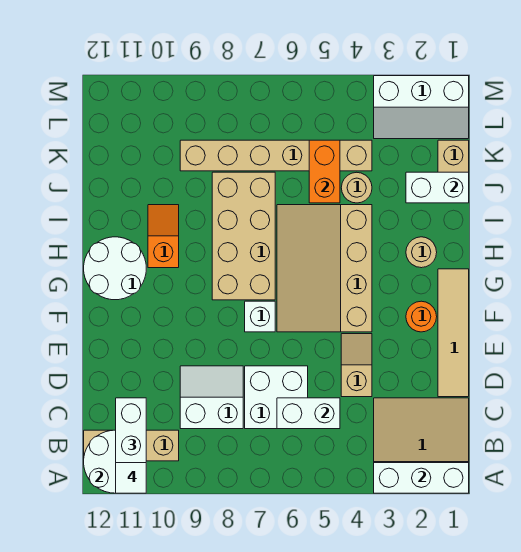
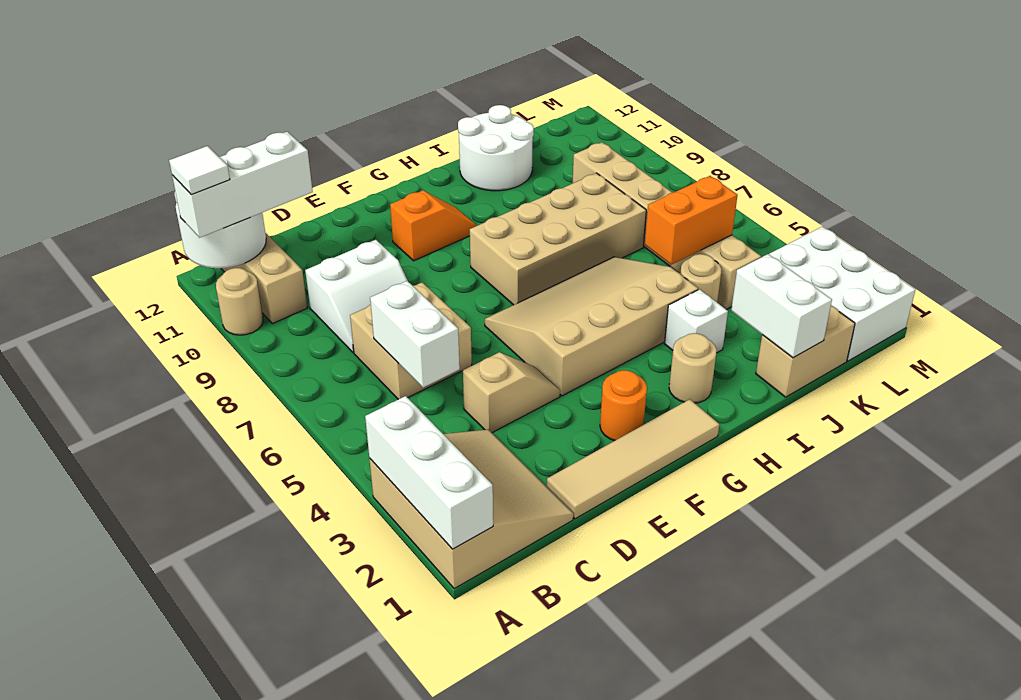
none -> tan 1x1 round brick [216,268,263,335]
white 2x2 brick [245,366,308,429] -> tan 2x2 brick [350,283,472,399]
white 2x2 slope [180,366,243,429] -> white 2x2 slope turned to [305,240,408,353]
white 1x1 brick [245,301,275,332] -> white 1x1 brick moved to [665,289,728,353]
white 2x2 round brick [84,237,146,300] -> white 2x2 round brick moved to [458,105,534,191]
orange 1x2 slope [148,205,179,268] -> orange 1x2 slope moved to [390,190,477,261]
white 2x3 slope [374,76,469,139] -> white 2x3 brick [769,227,915,361]

